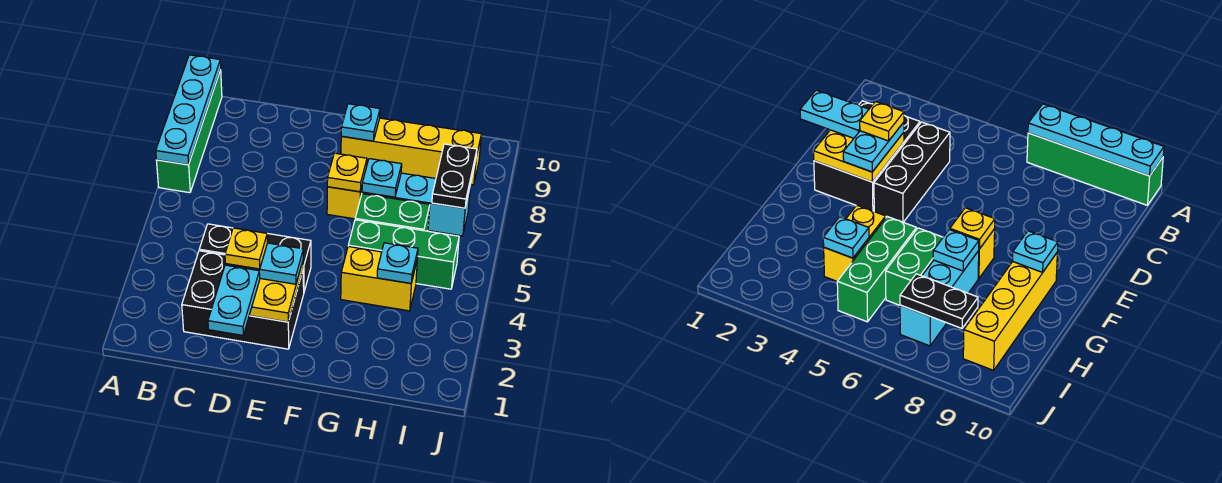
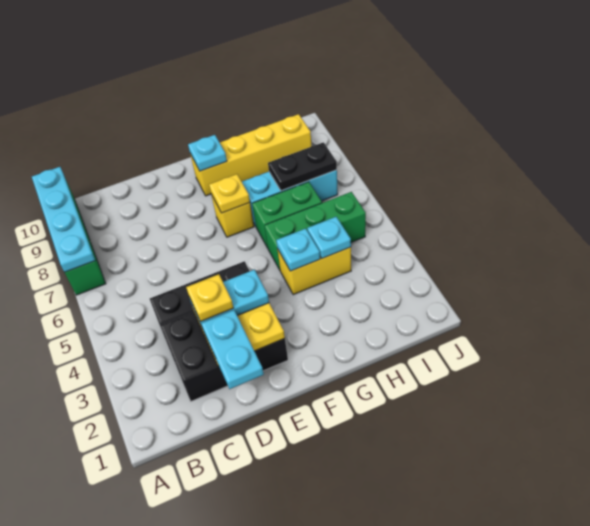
cyan 1x1 plate [362,159,402,197] -> cyan 1x1 plate moved to [276,229,320,271]
black 1x2 plate [432,144,477,208] -> black 1x2 plate turned to [268,142,337,191]

